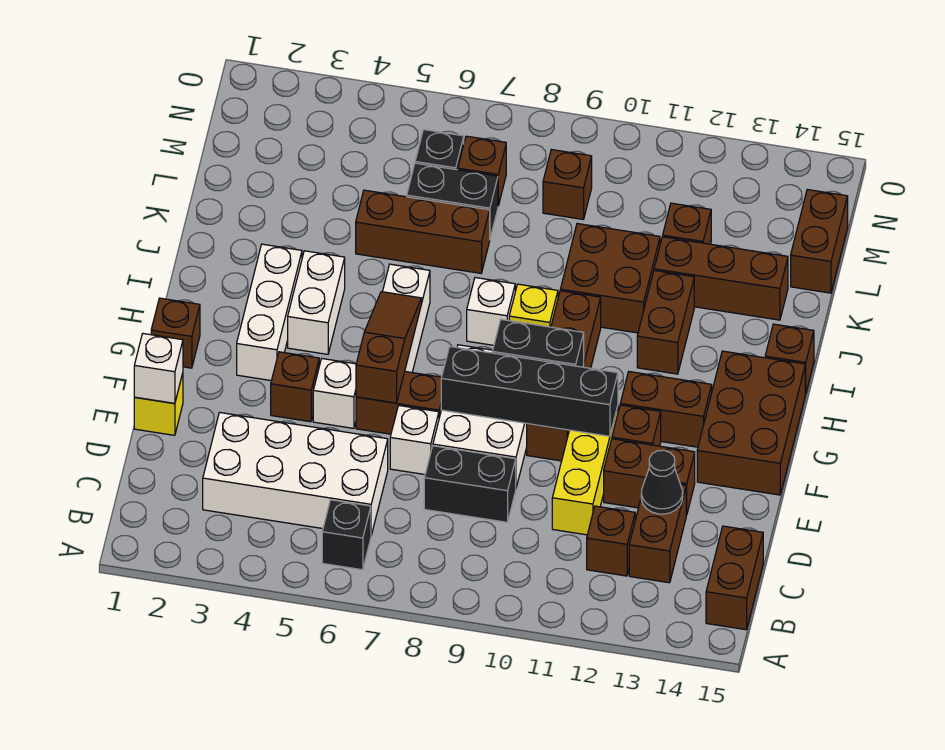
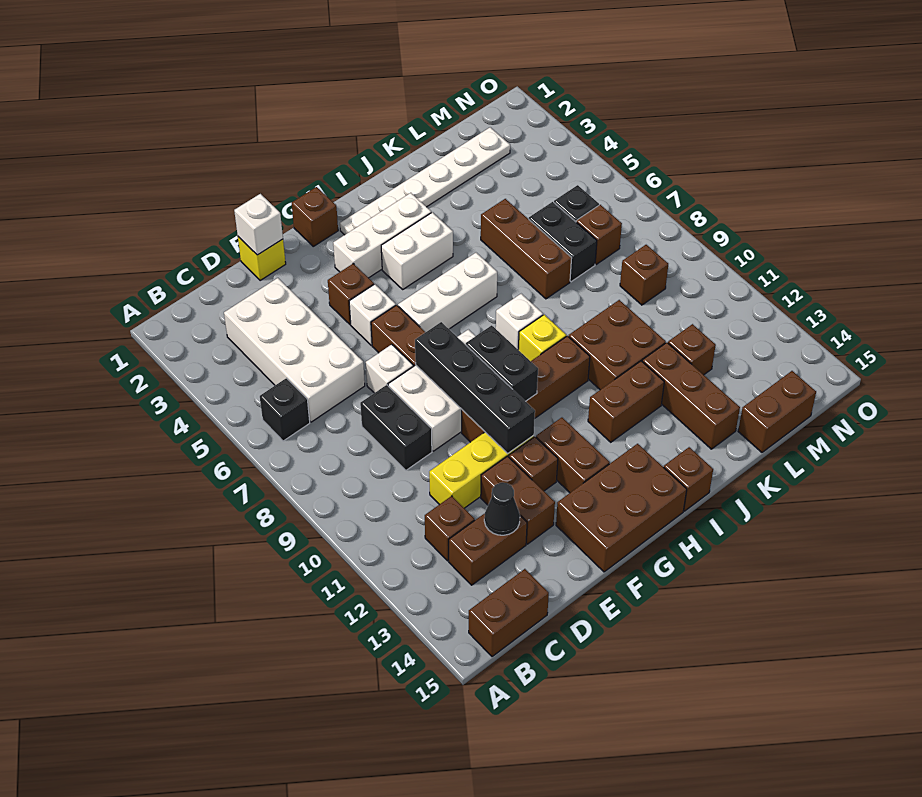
brown 1x3 slope [356,292,422,403] -> none
none -> white 1x6 plate [340,127,510,235]

